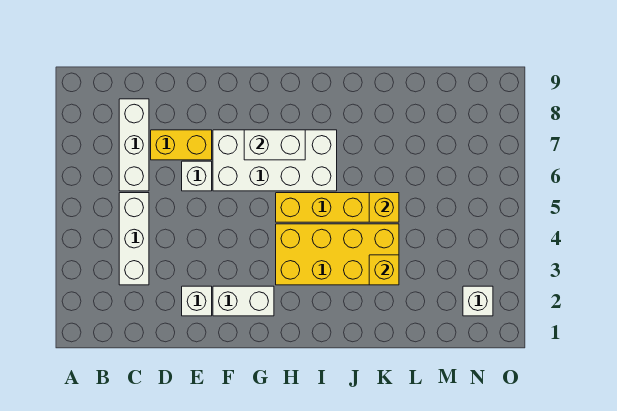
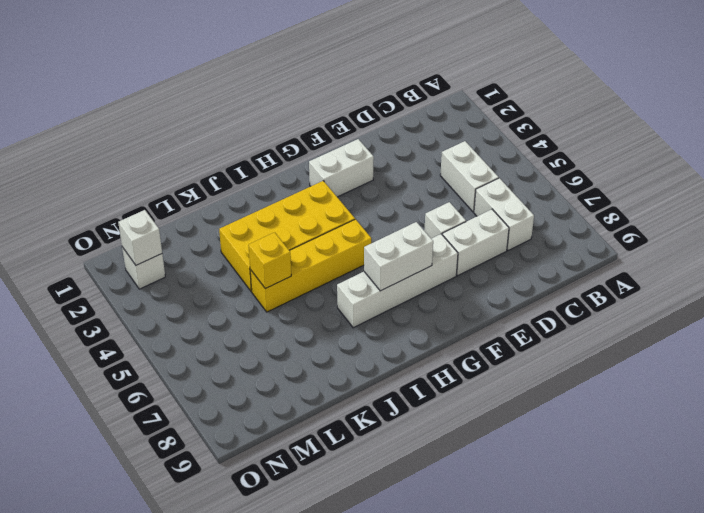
white 1x3 brick [119,193,149,285] -> white 1x2 brick [440,141,499,212]
white 1x3 brick [119,99,149,191] -> white 1x2 brick [474,178,534,250]
yellow 1x2 brick [151,130,212,160] -> white 1x2 brick [442,209,509,276]
white 1x1 brick [182,286,212,316] -> white 1x1 brick moved to [118,210,162,265]
white 2x4 brick [213,130,337,191] -> white 1x4 brick [337,234,458,328]
yellow 1x1 brick [369,255,399,285] -> none

